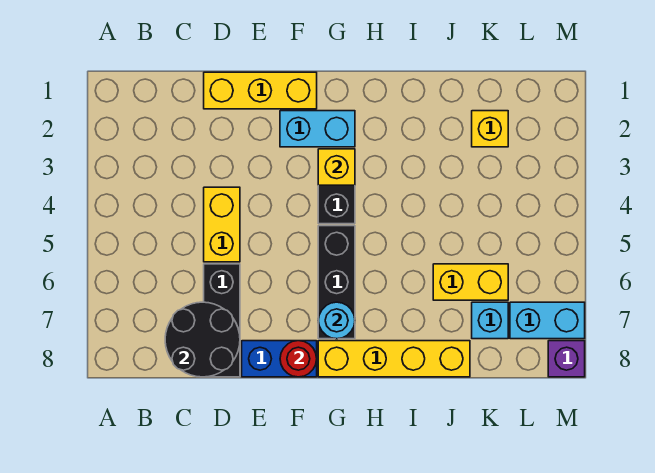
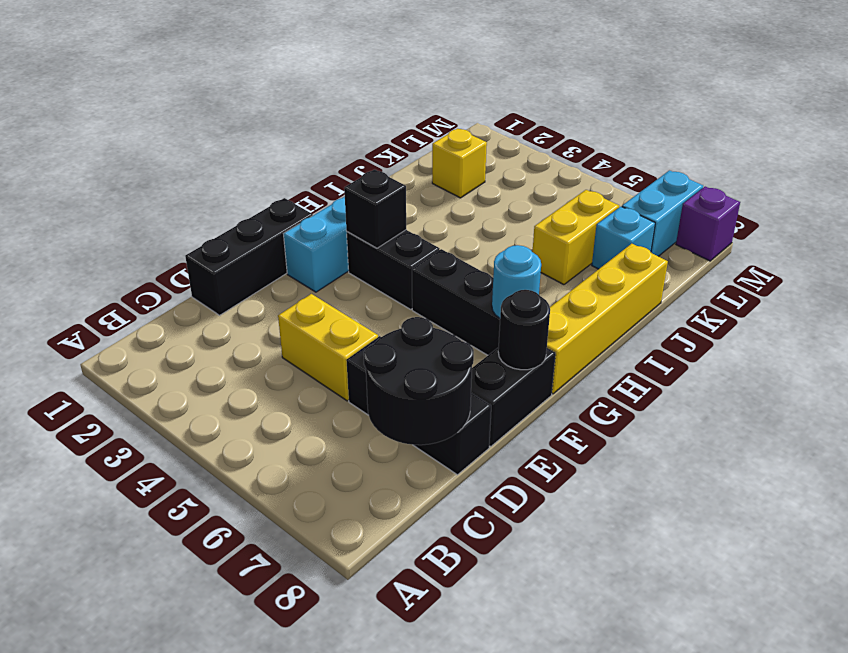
yellow 1x3 brick [204,72,317,109] -> black 1x3 brick [185,198,313,315]
blue 1x2 brick [242,341,317,377] -> black 1x2 brick [471,347,556,447]
red 1x1 round brick [280,341,317,377] -> black 1x1 round brick [498,290,550,370]
yellow 1x1 brick [318,149,355,185] -> black 1x1 brick [344,169,406,248]

